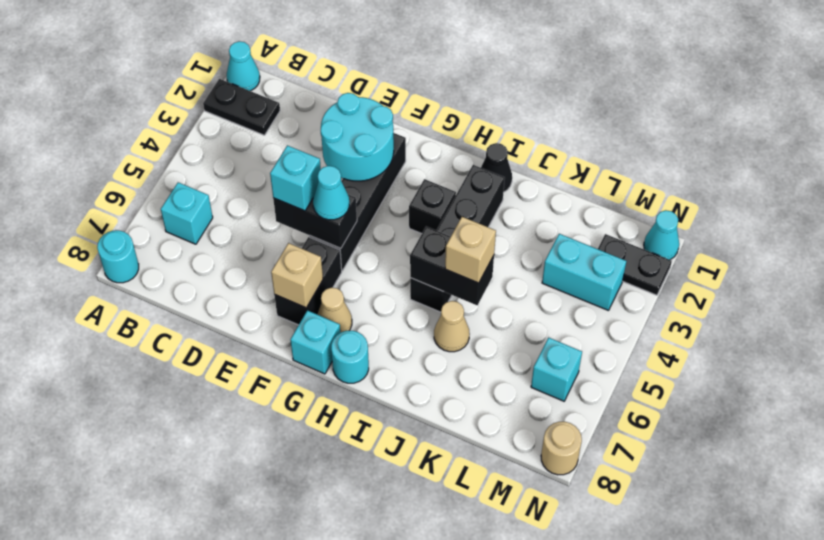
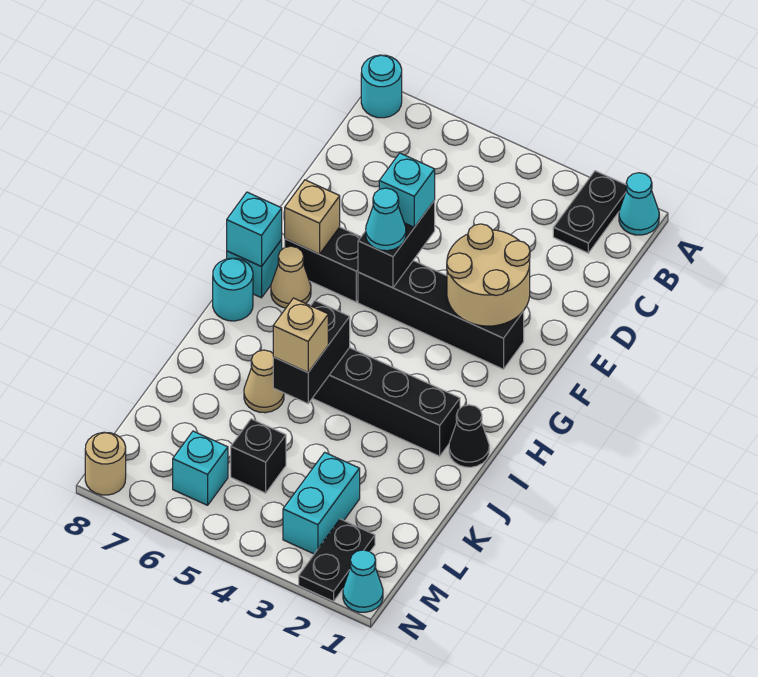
cyan 1x1 brick [161,182,213,244] -> cyan 1x1 brick moved to [227,192,282,267]
cyan 2x2 round brick [321,93,394,181] -> tan 2x2 round brick [447,224,530,326]
black 1x1 brick [409,179,456,234] -> black 1x1 brick moved to [231,419,286,493]

